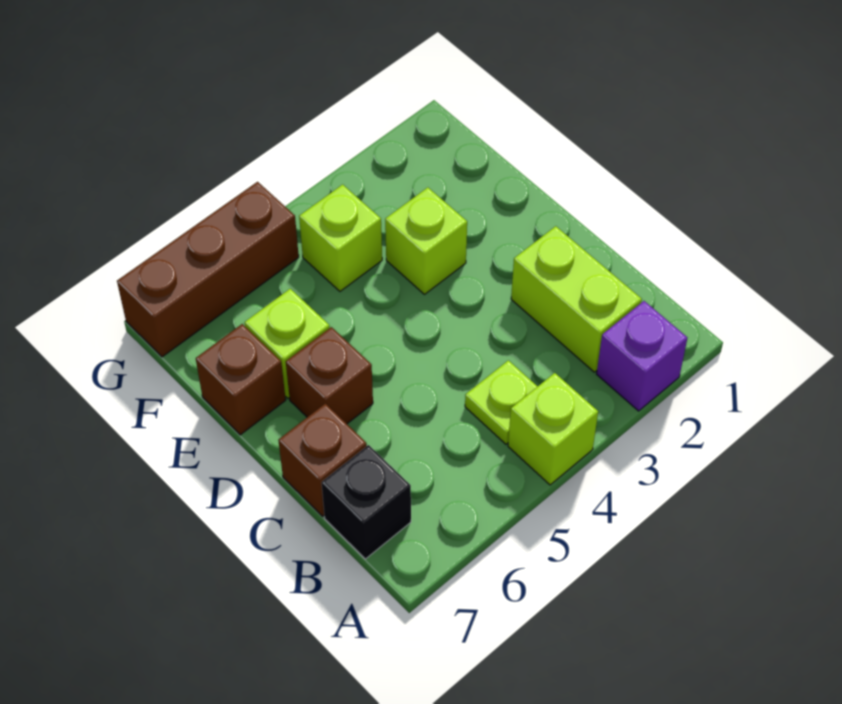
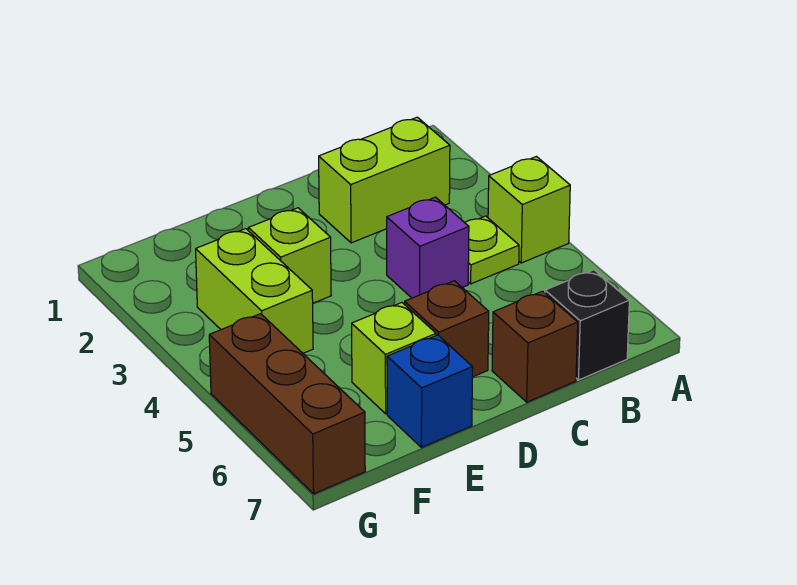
purple 1x1 brick [597,301,688,411] -> purple 1x1 brick moved to [387,197,469,298]
brown 1x1 brick [196,324,286,435] -> blue 1x1 brick [387,335,473,447]
lime 1x1 brick [299,185,382,291] -> lime 1x2 brick [196,229,313,353]

